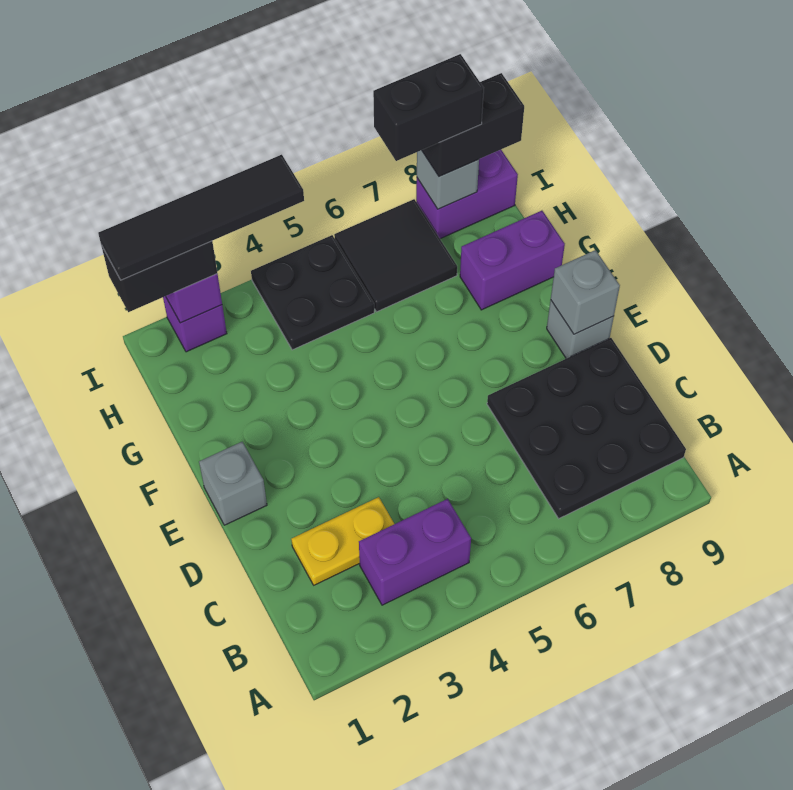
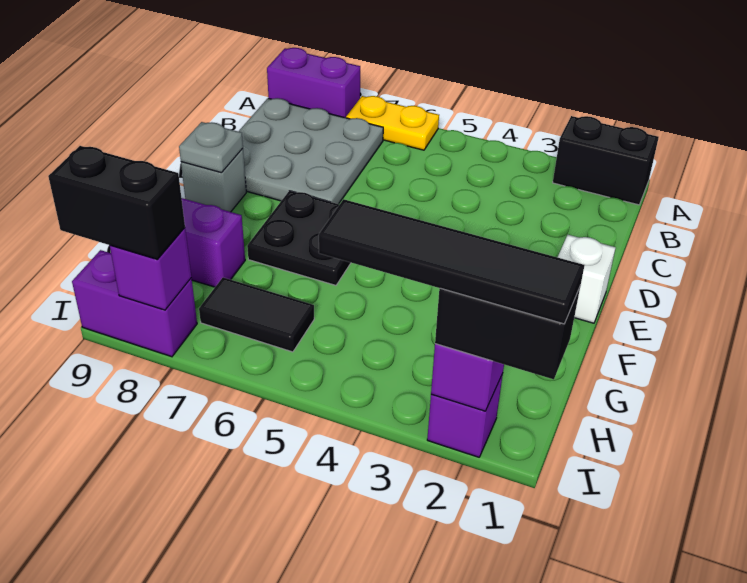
purple 1x2 brick [359,499,471,605] -> purple 1x2 brick moved to [267,48,360,118]
black 3x3 plate [487,338,686,519] -> grey 3x3 plate [238,98,383,204]
yellow 1x2 plate [291,497,394,585] -> yellow 1x2 plate moved to [346,96,439,150]
grey 1x1 brick [199,442,267,525] -> white 1x1 brick [558,235,616,323]
grey 1x1 brick [551,250,620,334] -> grey 1x1 plate [179,122,243,173]
black 2x2 plate [251,235,374,350] -> black 2x2 plate moved to [247,191,351,285]
black 2x2 tile [334,199,457,312] -> black 1x2 tile [199,278,314,352]
black 1x2 brick [373,54,484,161] -> black 1x2 brick moved to [553,116,659,205]
grey 1x1 brick [417,150,479,209] -> purple 1x1 brick [110,228,191,310]

